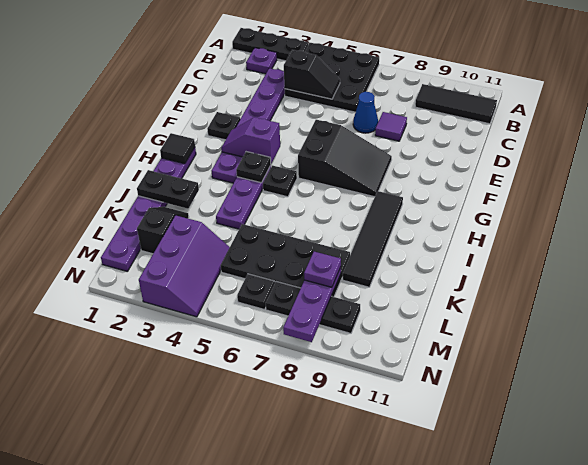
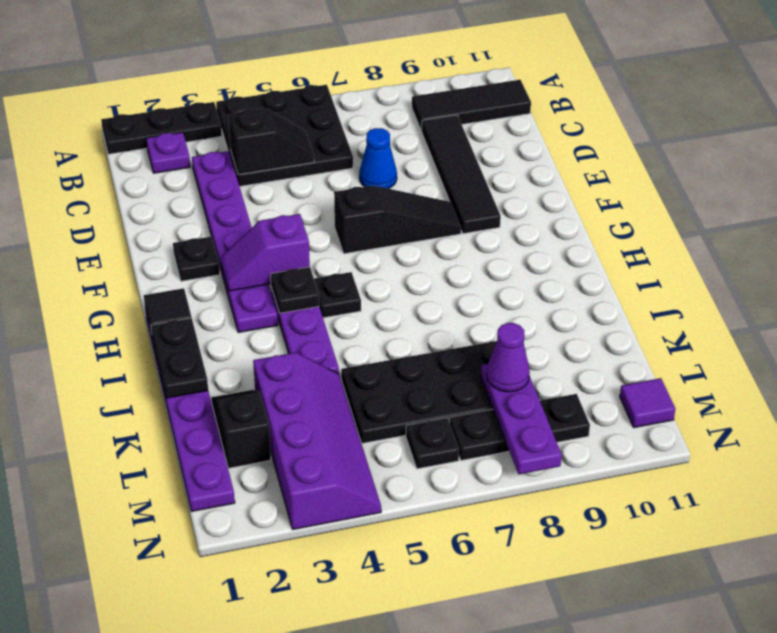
purple 1x1 tile [375,112,407,141] -> purple 1x1 tile moved to [620,378,675,428]
black 2x3 slope [298,120,392,197] -> black 1x3 slope [334,186,461,254]
black 1x4 tile [343,191,403,287] -> black 1x4 tile moved to [422,115,501,234]
black 1x2 plate [137,170,199,209] -> black 1x2 plate turned to [151,318,208,398]
purple 2x3 slope [139,215,230,317] -> purple 2x4 slope [253,353,381,530]
purple 1x1 plate [304,252,341,287] -> purple 1x1 cone [487,323,530,392]

